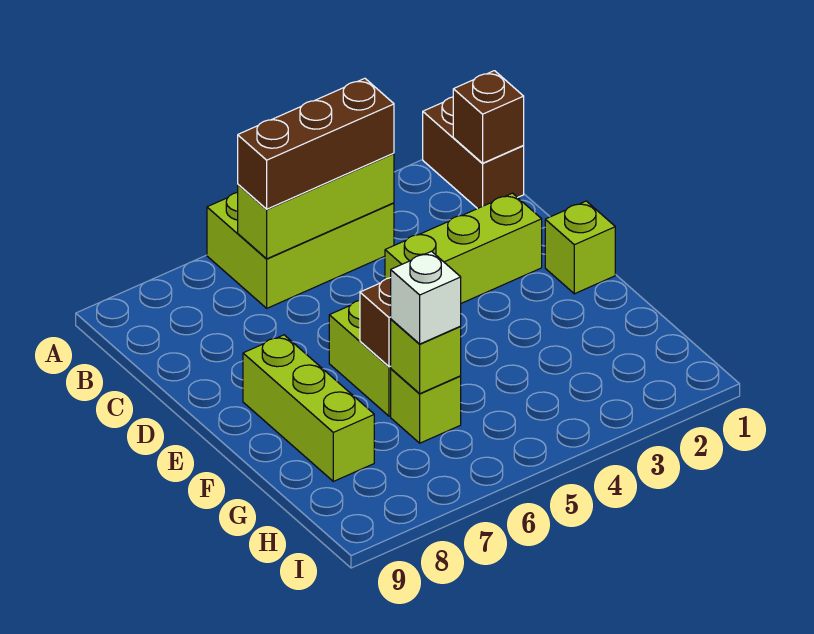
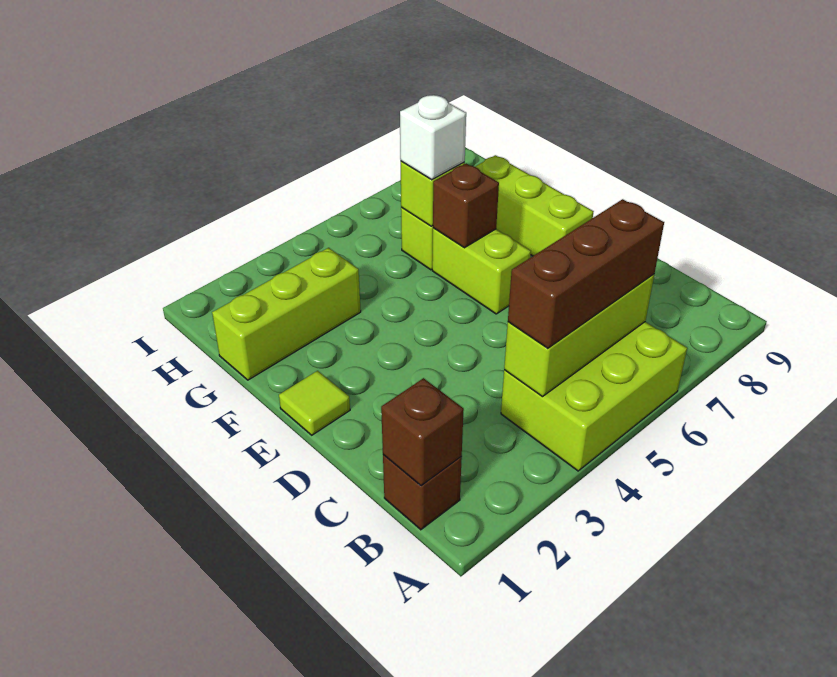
brown 1x2 brick [423,97,524,209] -> brown 1x1 brick [383,455,462,530]
lime 1x3 brick [385,193,542,303] -> lime 1x3 brick moved to [212,248,361,380]
lime 1x1 brick [545,201,615,294] -> lime 1x1 tile [279,371,350,435]

